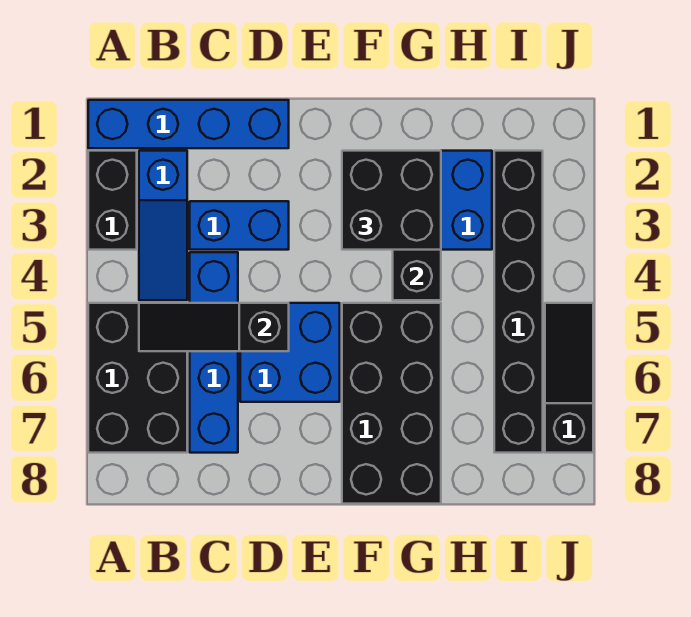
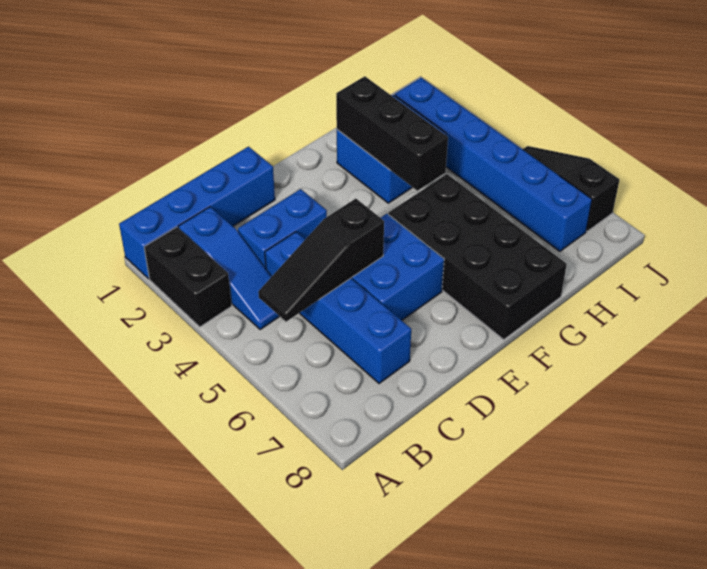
black 2x3 brick [88,303,187,453] -> none
black 2x2 brick [342,151,441,250] -> none
black 1x6 brick [494,151,543,453] -> blue 1x6 brick [394,78,592,252]

